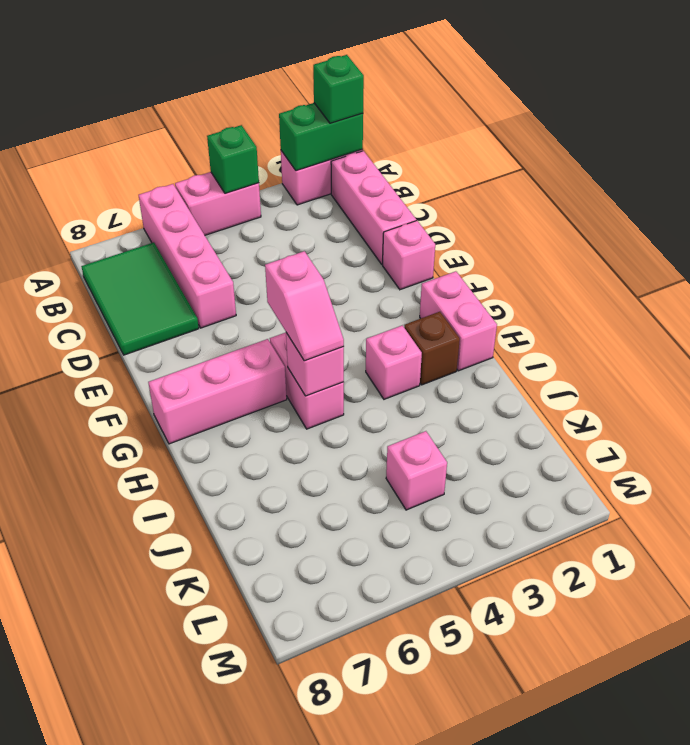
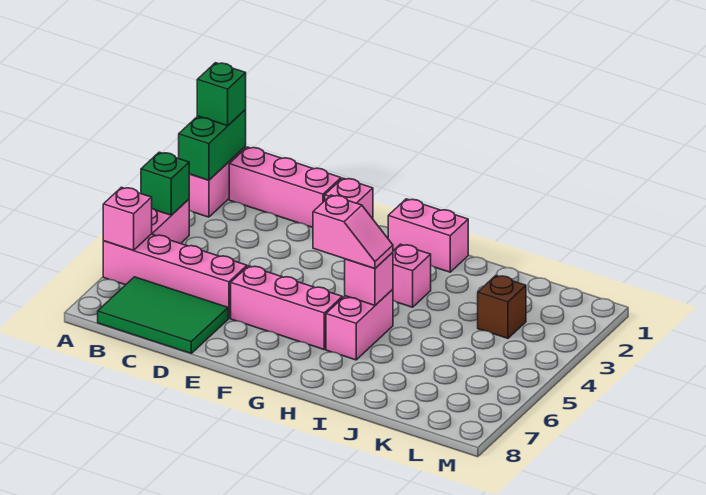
pink 1x2 brick [270,333,344,429] -> pink 1x2 brick turned to [326,289,393,360]
pink 1x3 brick [148,339,287,444] -> pink 1x3 brick turned to [231,266,342,349]
brown 1x1 brick [404,312,460,385] -> brown 1x1 brick moved to [478,276,526,338]
pink 1x1 brick [386,431,447,510] -> pink 1x1 brick moved to [103,187,152,250]

